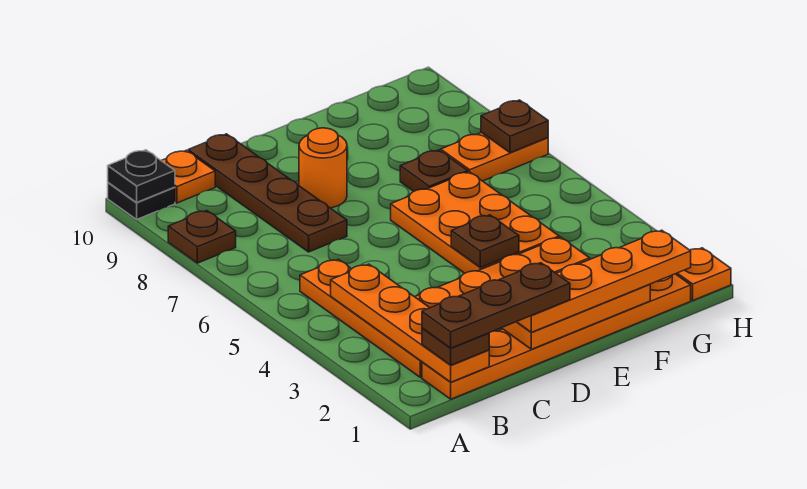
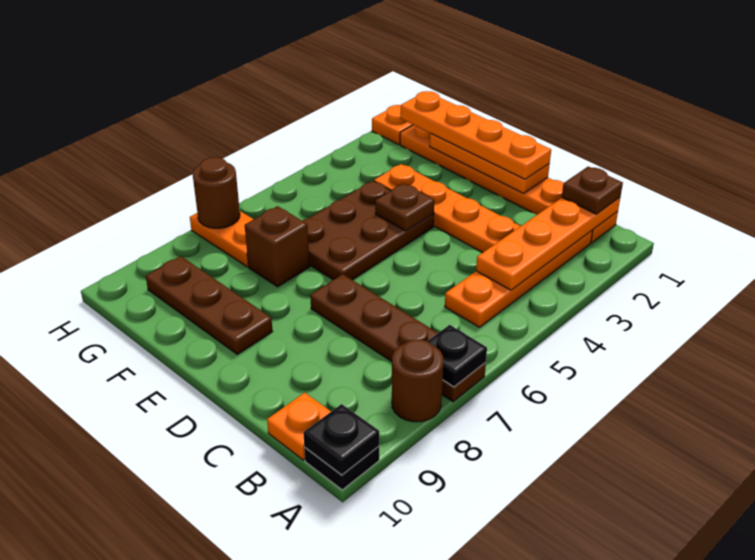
none -> black 1x1 plate [427,325,487,387]
brown 1x1 plate [168,211,236,263] -> brown 1x1 round brick [392,339,443,422]
brown 1x3 plate [422,263,570,348] -> brown 1x3 plate moved to [146,256,273,354]
brown 1x4 plate [188,134,347,252] -> brown 1x4 plate turned to [310,274,486,402]
orange 1x1 round brick [299,128,347,208] -> none
orange 2x3 plate [391,172,559,273] -> brown 2x3 plate [302,181,434,280]
brown 1x1 plate [400,150,468,191] -> brown 1x1 brick [245,206,310,287]
brown 1x1 plate [481,100,548,153] -> brown 1x1 round brick [193,157,240,228]

